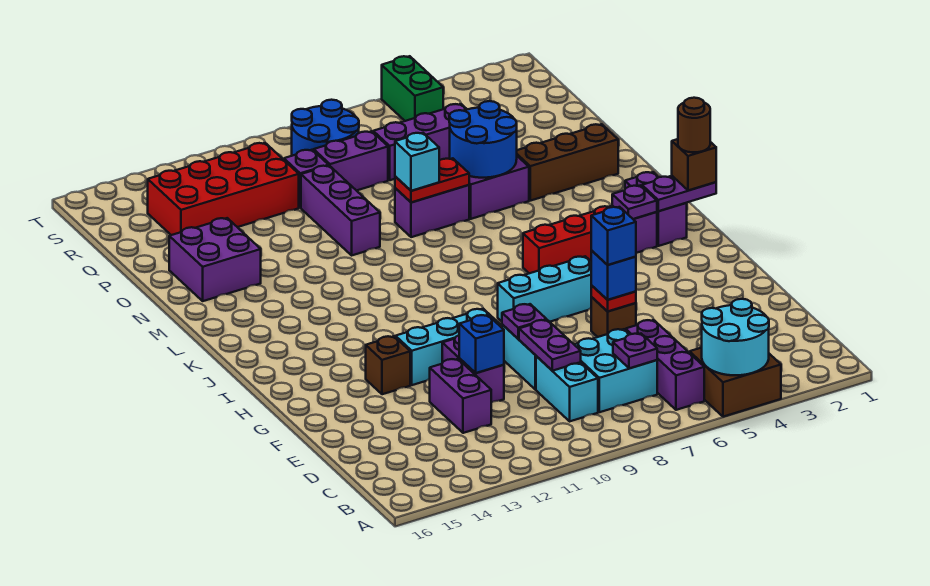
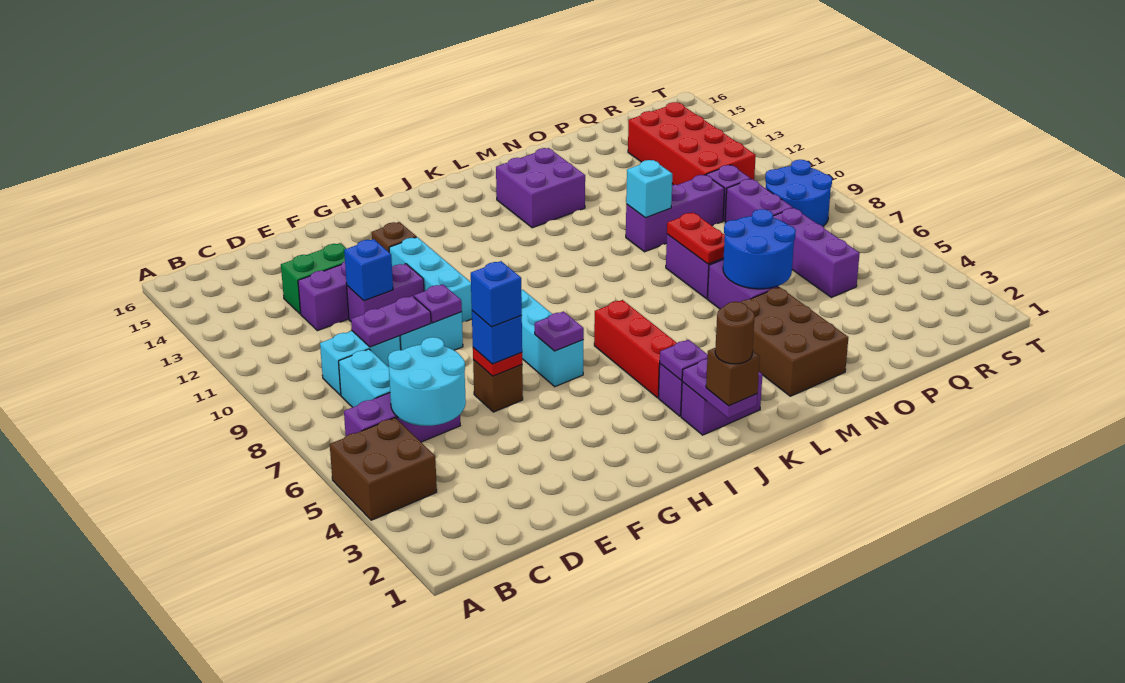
cyan 2x2 round brick [702,299,769,375] -> cyan 2x2 round brick moved to [388,337,466,426]
cyan 2x2 brick [574,329,657,412] -> cyan 1x2 brick [339,349,390,407]
purple 1x1 plate [613,334,657,368] -> purple 1x1 plate moved to [535,311,584,351]
brown 1x3 brick [517,124,618,201] -> brown 2x3 brick [741,287,848,396]
cyan 1x1 brick [395,133,439,191] -> cyan 1x1 brick moved to [626,160,672,218]
purple 2x2 brick [169,218,261,301] -> purple 2x2 brick moved to [496,148,585,228]
green 1x2 brick [382,56,443,121] -> green 1x2 brick moved to [281,243,346,314]

